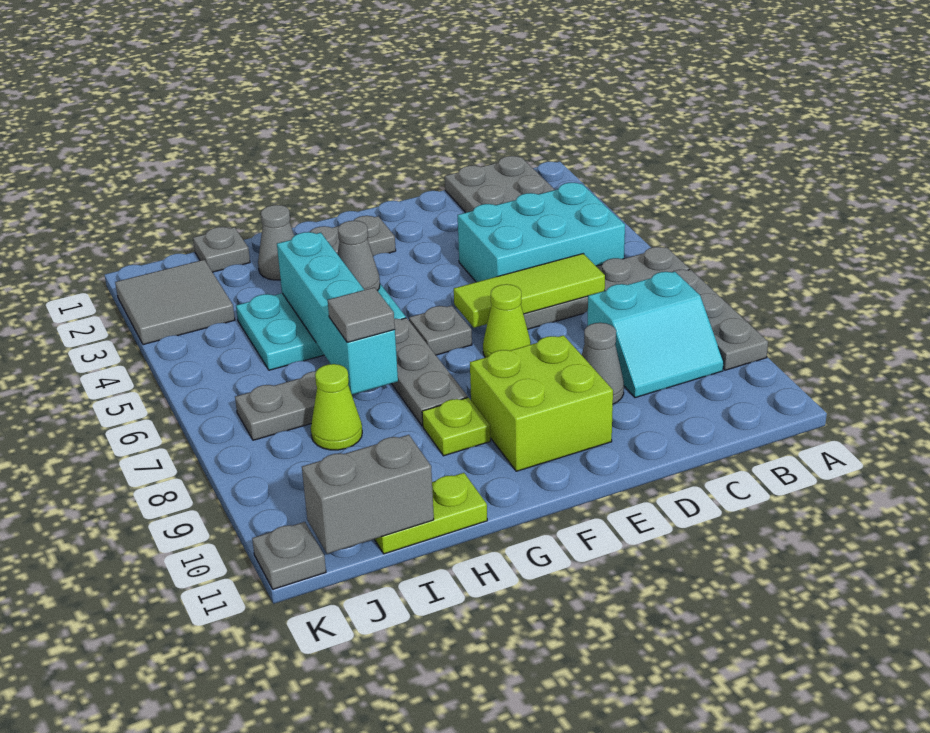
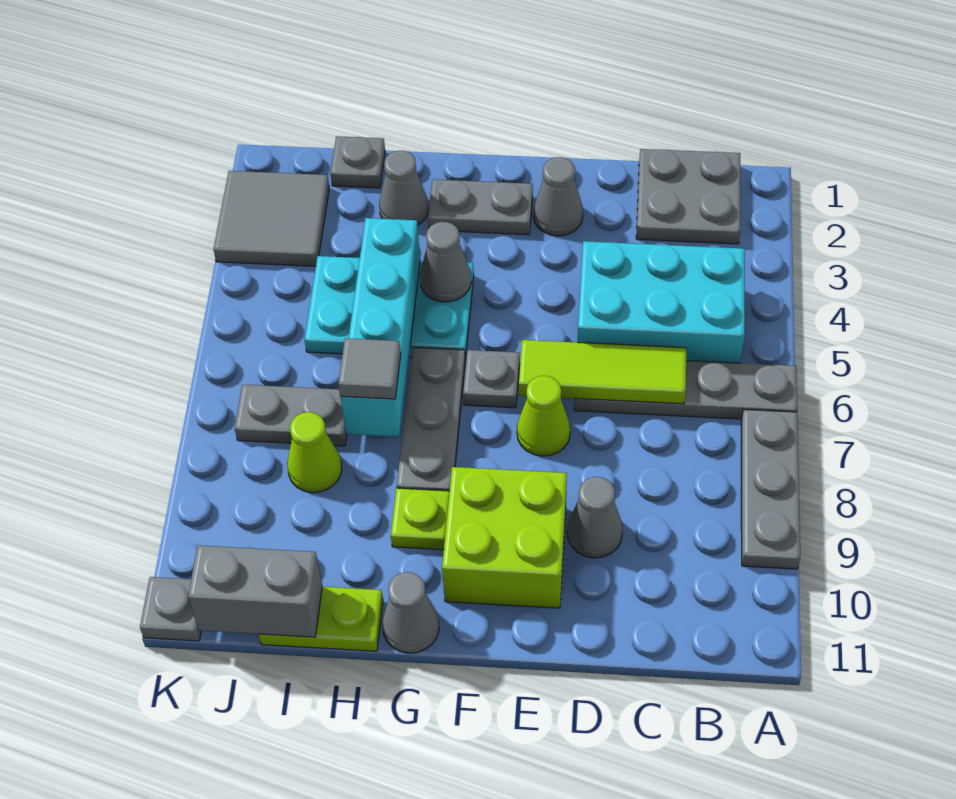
cyan 2x2 slope [588,272,724,398] -> none
none -> grey 1x1 cone [534,157,583,236]
none -> grey 1x1 cone [382,572,439,653]

